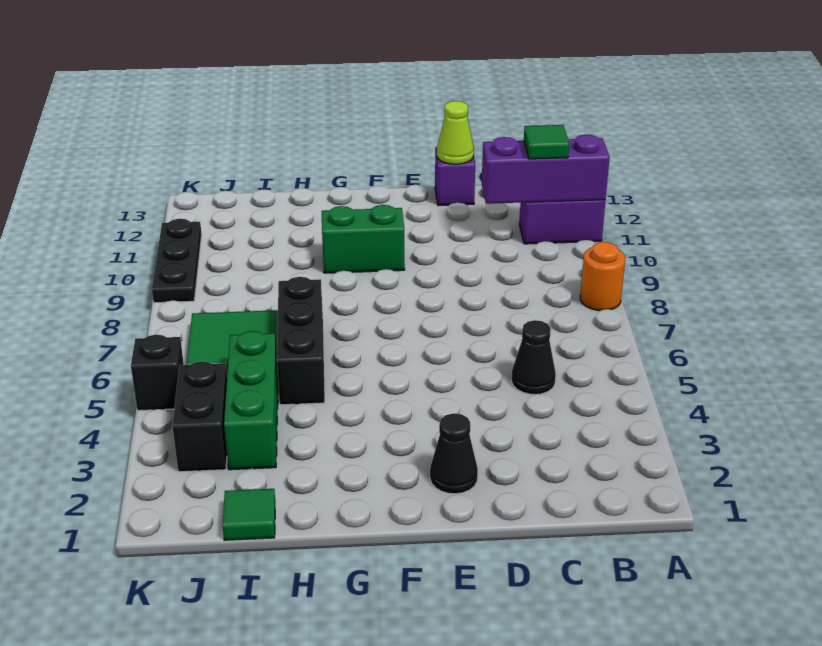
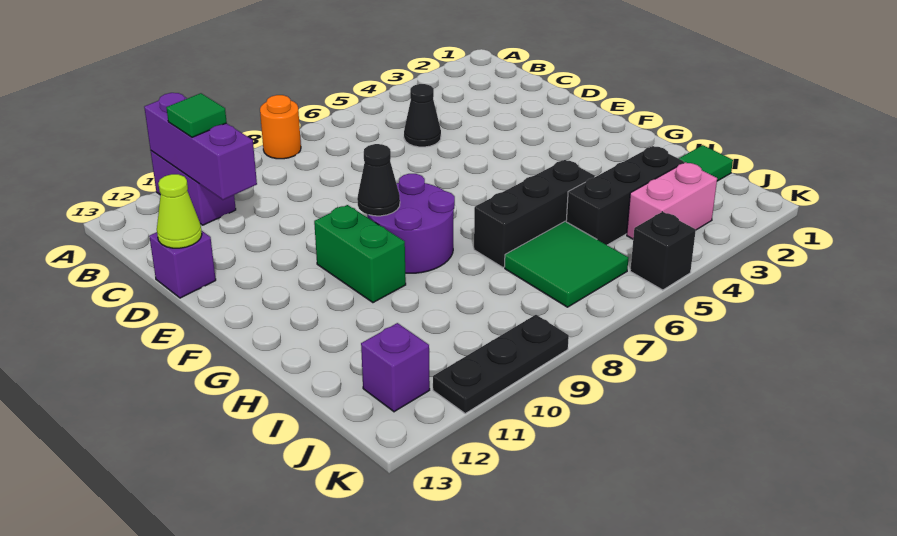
black 1x1 cone [430,413,478,494] -> black 1x1 cone moved to [357,144,400,216]
none -> purple 2x2 round brick [367,174,455,273]
green 1x3 brick [224,331,278,470] -> black 1x3 brick [566,146,684,245]
black 1x2 brick [172,361,227,472] -> pink 1x2 brick [627,162,717,239]
none -> purple 1x1 brick [361,323,430,412]

